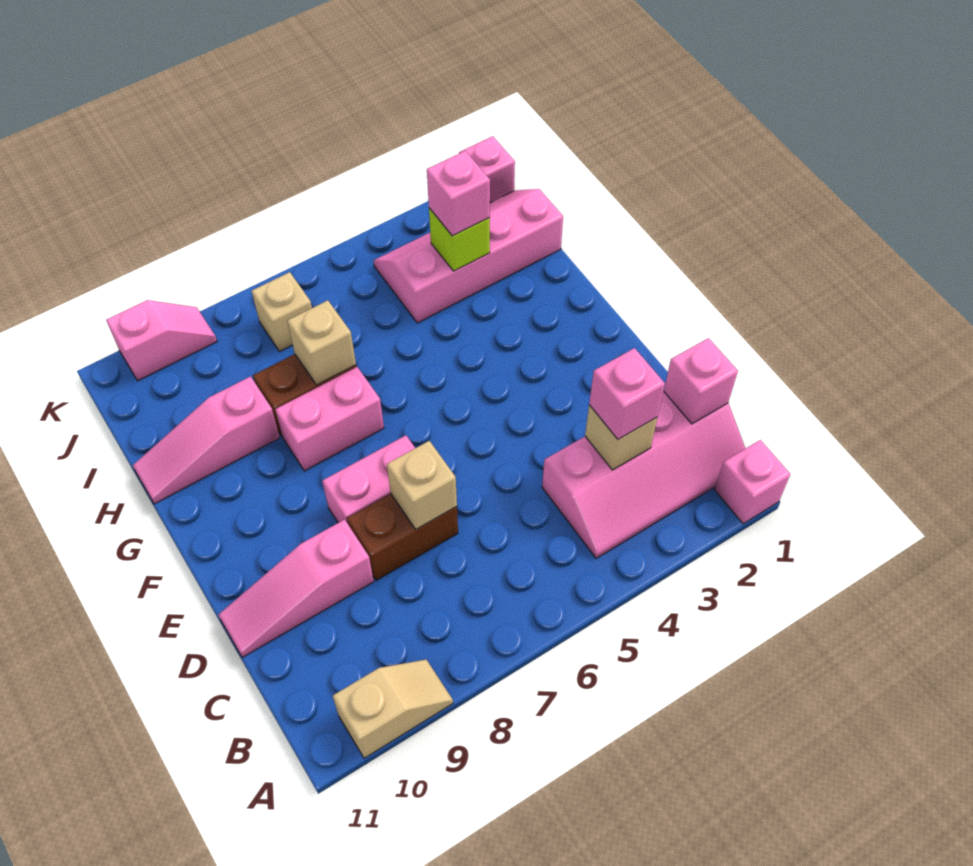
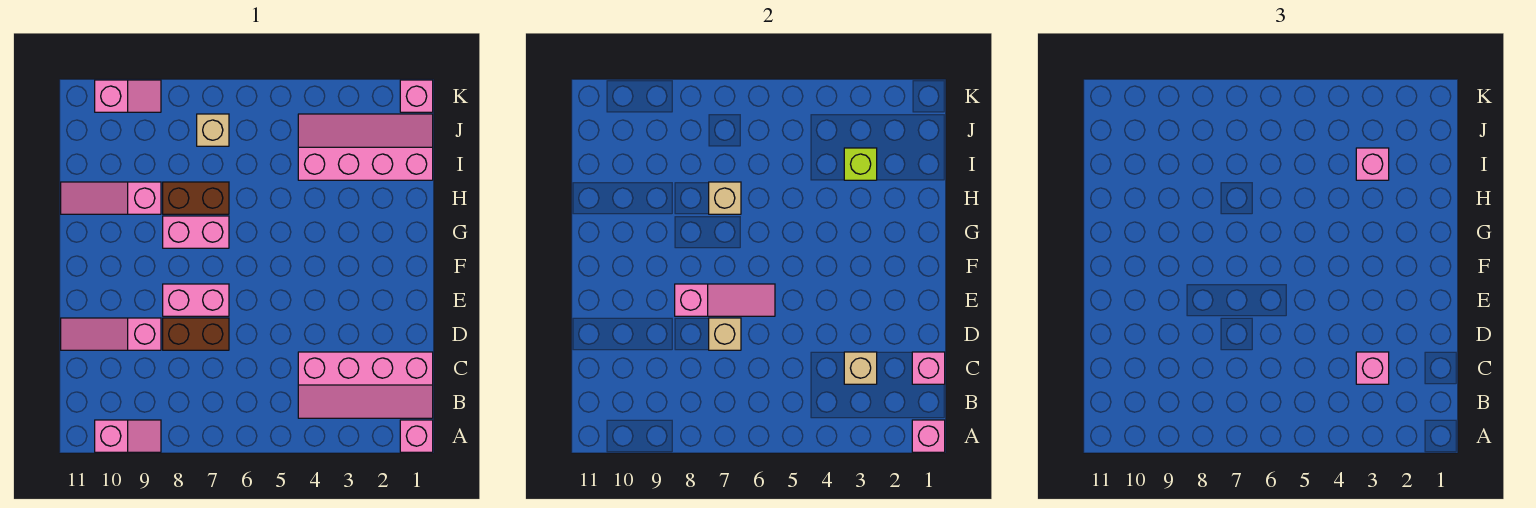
none -> pink 1x1 brick [912,420,945,452]
tan 1x2 slope [333,660,453,758] -> pink 1x2 slope [95,420,161,452]
none -> pink 1x3 slope [675,284,775,316]

